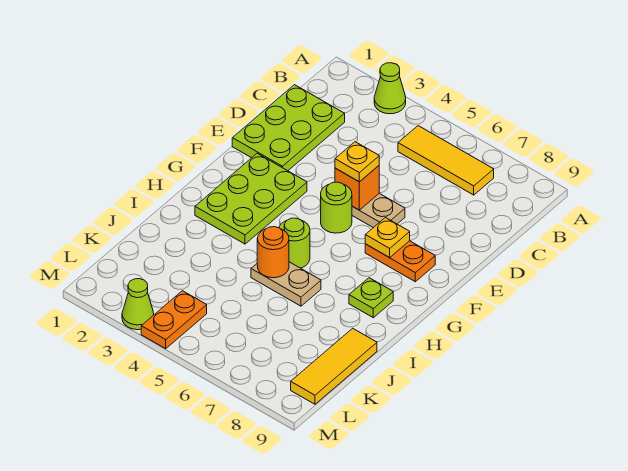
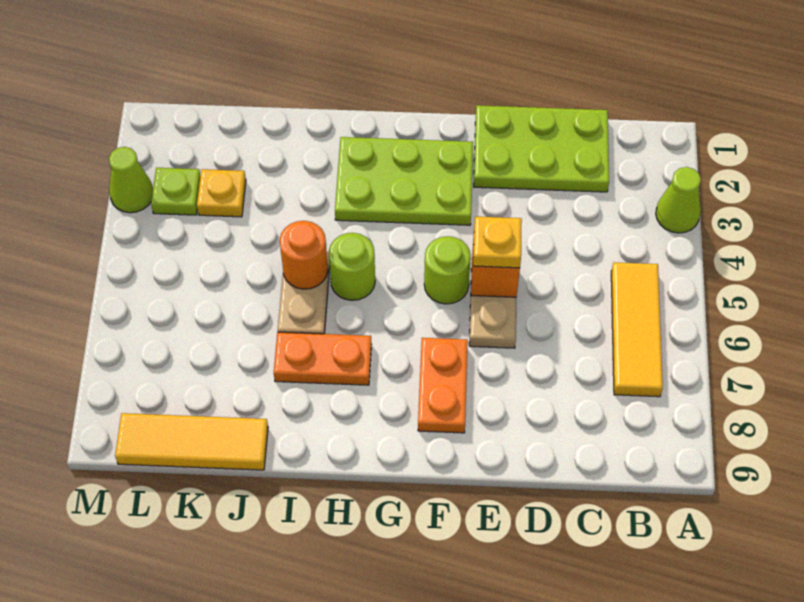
yellow 1x1 plate [365,218,410,258] -> yellow 1x1 plate moved to [197,169,246,217]
lime 1x1 plate [349,278,393,318] -> lime 1x1 plate moved to [151,168,200,215]
orange 1x2 plate [141,291,207,349] -> orange 1x2 plate moved to [274,332,372,385]

